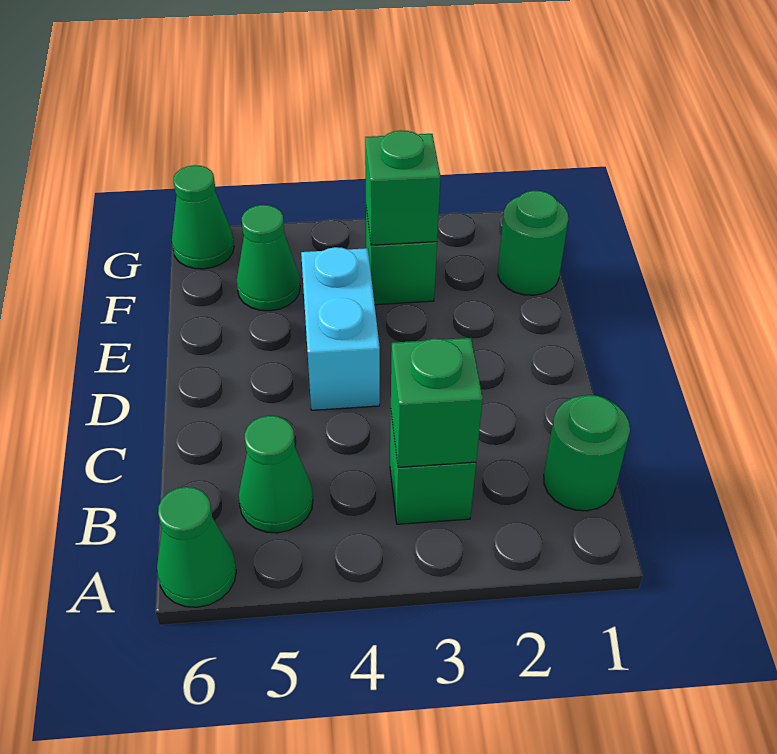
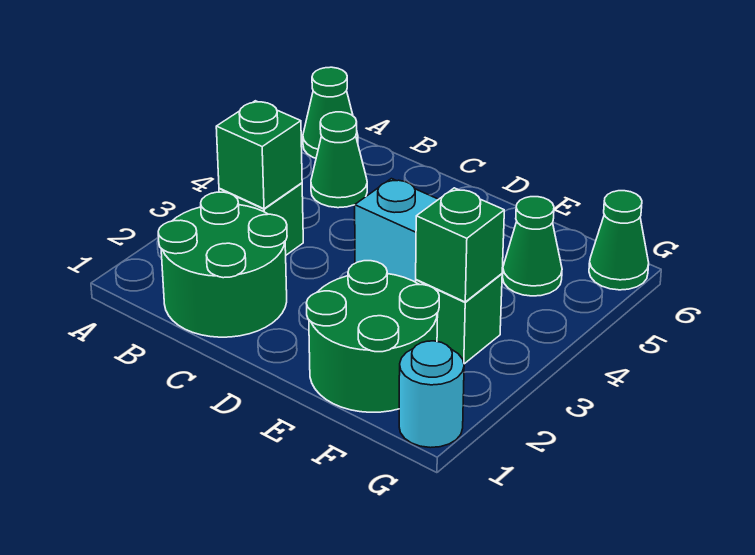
green 1x1 round brick [544,395,630,511] -> green 2x2 round brick [158,192,287,337]
green 1x1 round brick [498,191,568,295] -> green 2x2 round brick [306,261,439,412]
none -> cyan 1x1 round brick [399,341,464,448]

